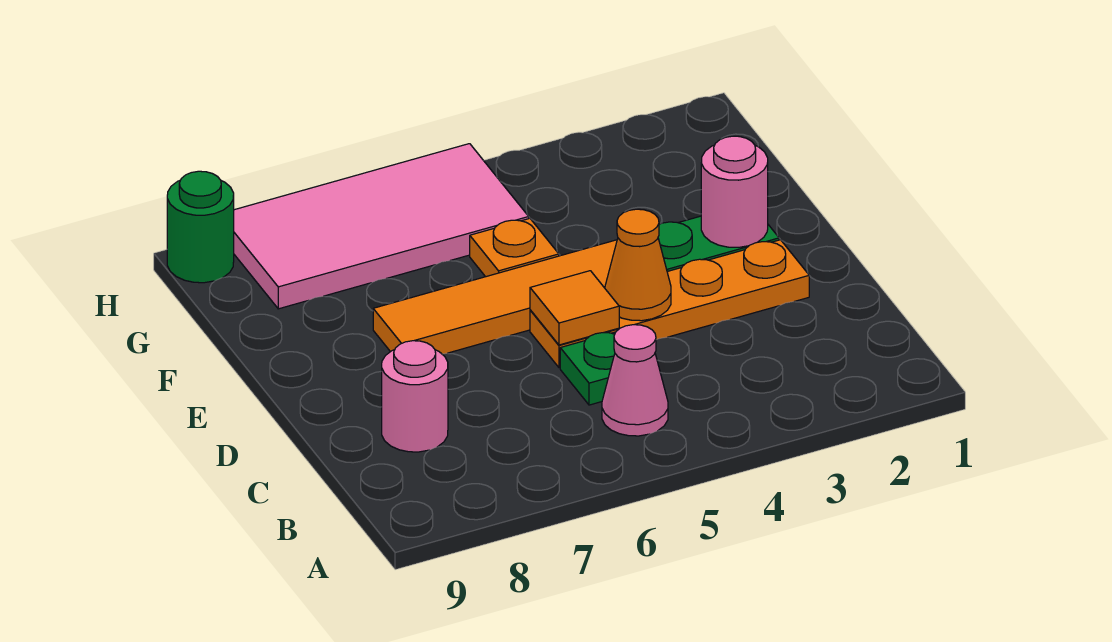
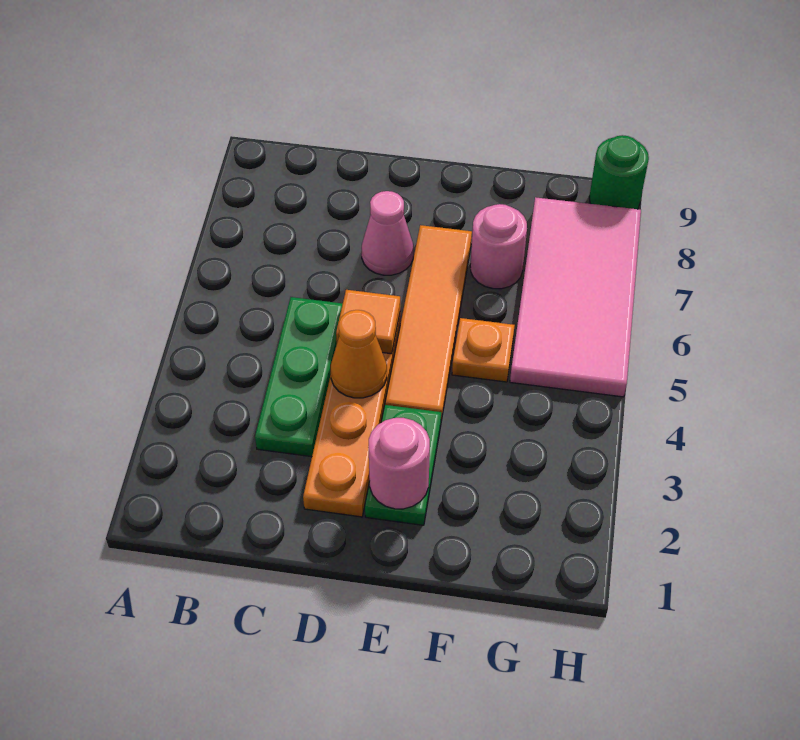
pink 1x1 cone [602,325,668,436] -> pink 1x1 cone moved to [362,191,413,275]
green 1x1 plate [560,332,616,405] -> green 1x3 plate [255,297,343,457]
pink 1x1 round brick [382,341,448,452] -> pink 1x1 round brick moved to [470,204,527,289]

